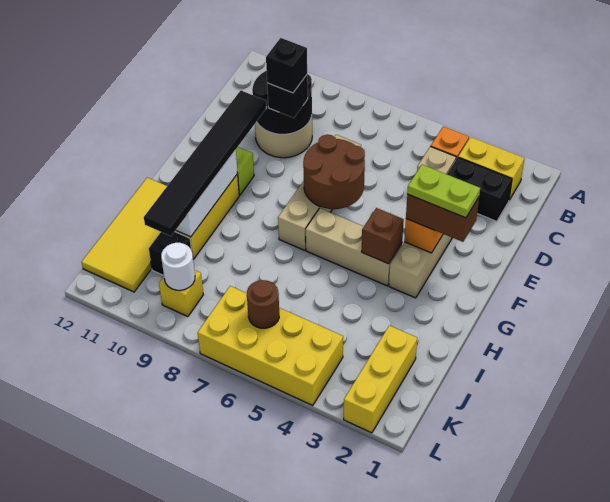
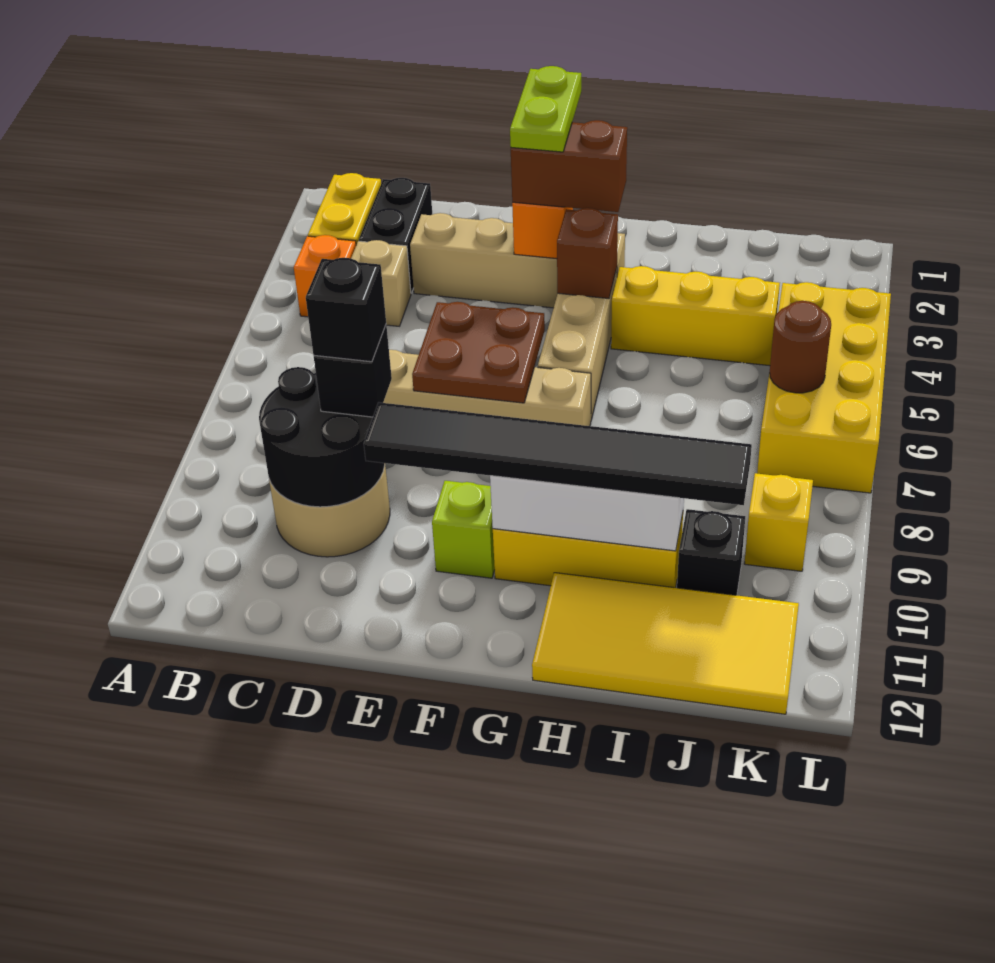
brown 2x2 round brick [303,134,365,209] -> brown 2x2 plate [412,302,545,403]
brown 1x2 brick [406,194,479,242] -> brown 1x2 brick turned to [511,120,627,212]
yellow 1x3 brick [344,325,417,433] -> yellow 1x3 brick moved to [611,266,780,366]
white 1x1 round brick [161,243,195,290] -> none

